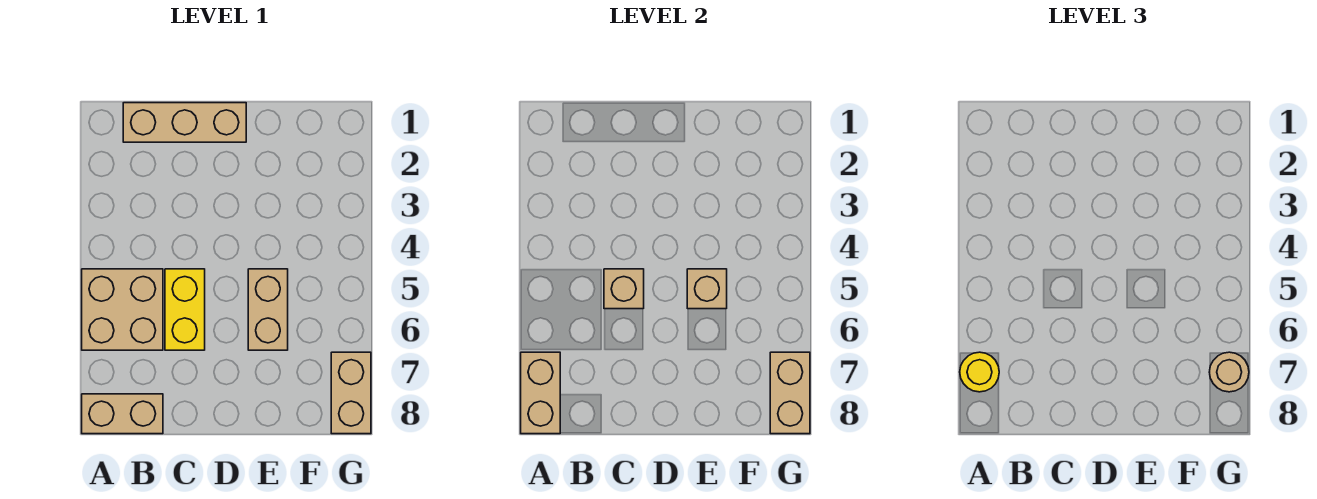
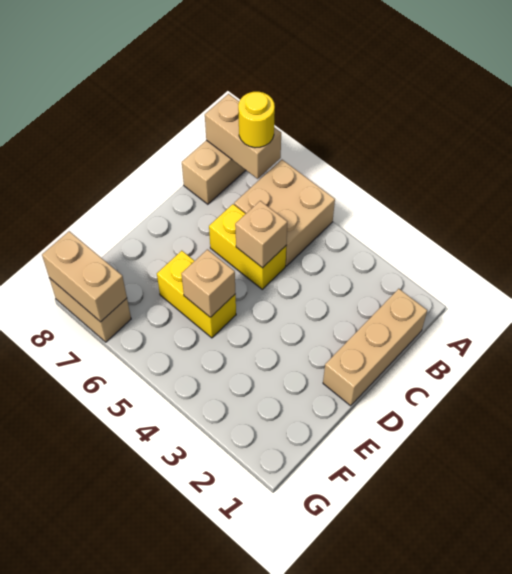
tan 1x2 brick [248,269,288,350] -> yellow 1x2 brick [157,251,236,338]
tan 1x1 round brick [1209,352,1249,392] -> none

